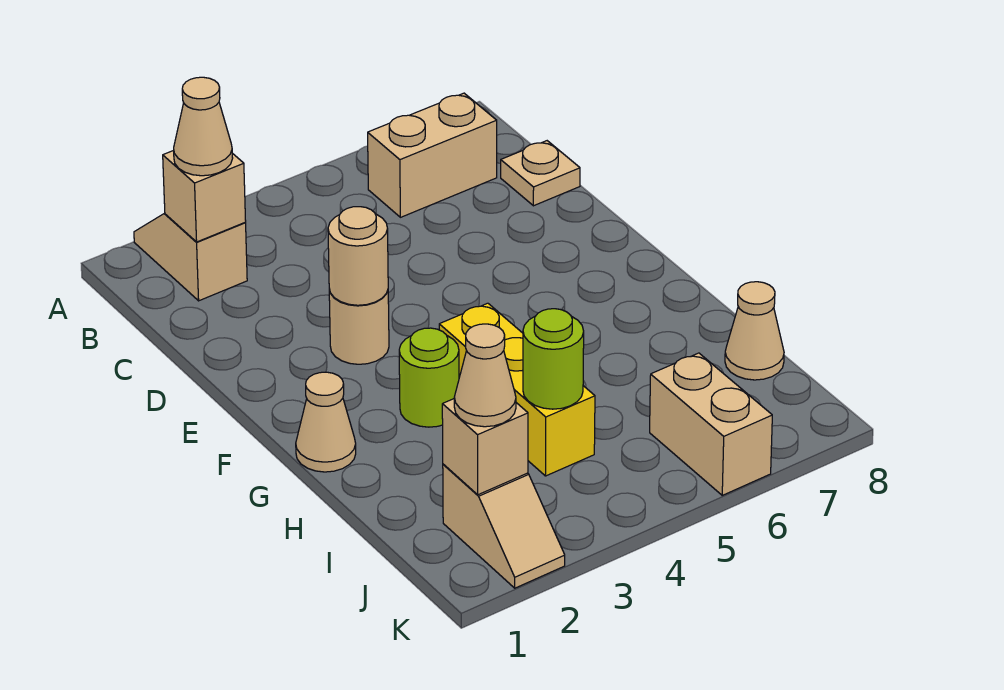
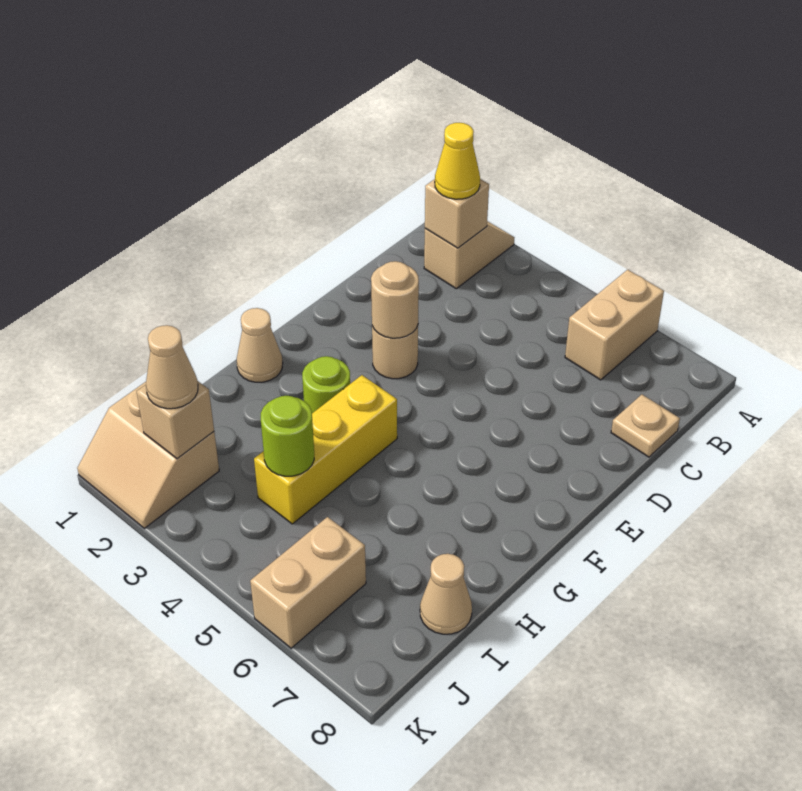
tan 1x1 cone [174,77,233,176] -> yellow 1x1 cone [435,123,480,199]
tan 1x2 brick [368,93,497,217] -> tan 1x2 brick turned to [565,270,664,380]
tan 1x2 slope [443,464,565,588] -> tan 2x2 slope [77,382,219,528]

